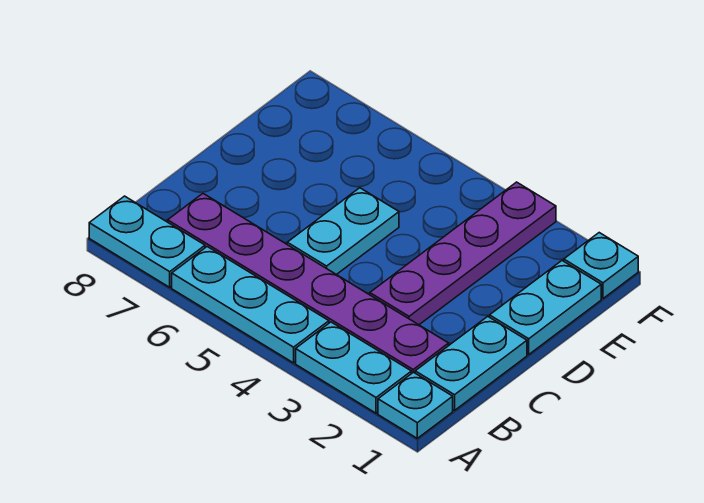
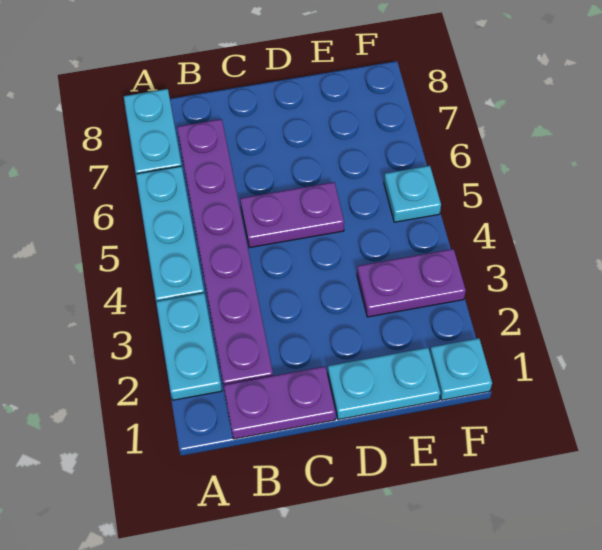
cyan 1x1 plate [378,372,453,438] -> cyan 1x1 plate moved to [384,166,441,222]
cyan 1x2 plate [415,316,527,410] -> purple 1x2 plate [224,366,336,439]
purple 1x4 plate [370,182,556,325] -> purple 1x2 plate [357,249,466,317]
cyan 1x2 plate [287,188,399,275] -> purple 1x2 plate [240,182,344,248]

